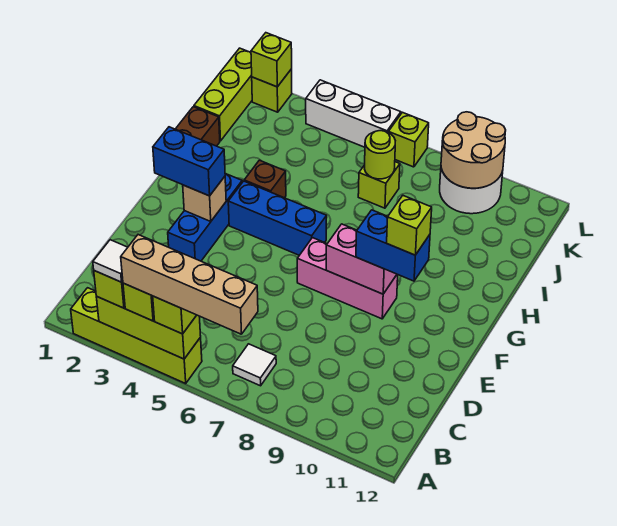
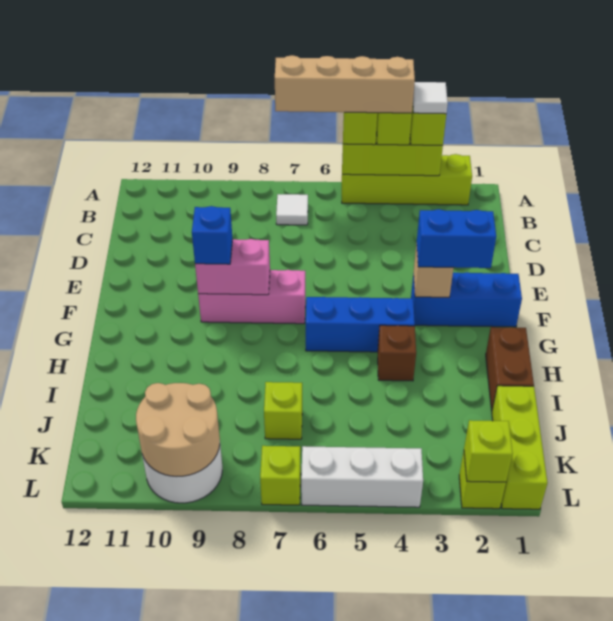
blue 1x3 brick [168,174,242,261] -> blue 1x3 brick turned to [411,272,522,327]
blue 1x2 brick [356,210,430,281] -> blue 1x1 brick [192,206,232,264]
lime 1x1 brick [387,196,432,255] -> none
lime 1x1 round brick [365,131,395,179] -> none

